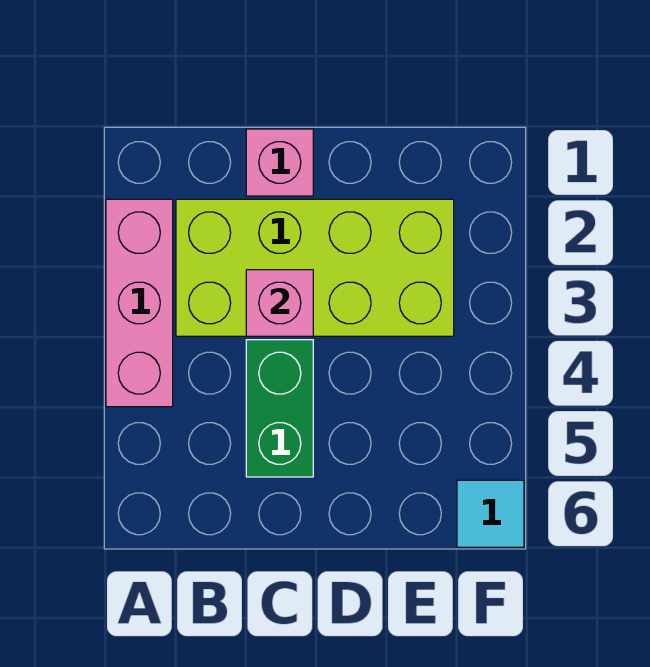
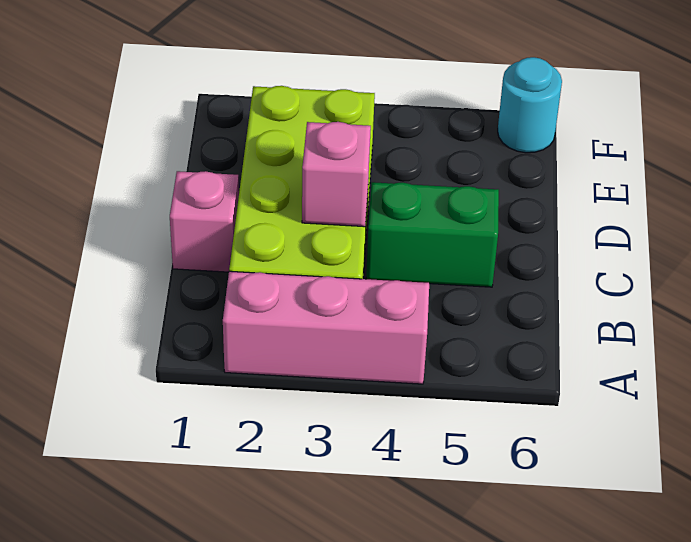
cyan 1x1 tile [457,480,524,547] -> cyan 1x1 round brick [498,57,562,153]

